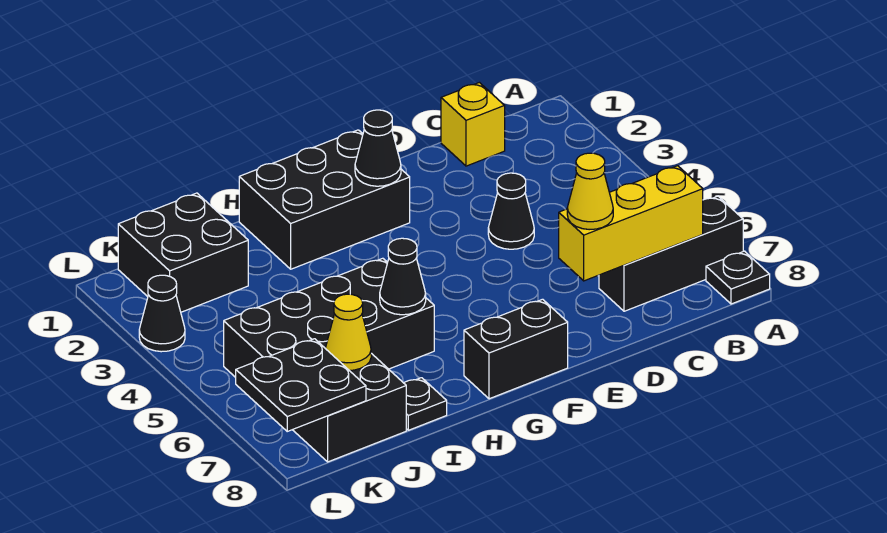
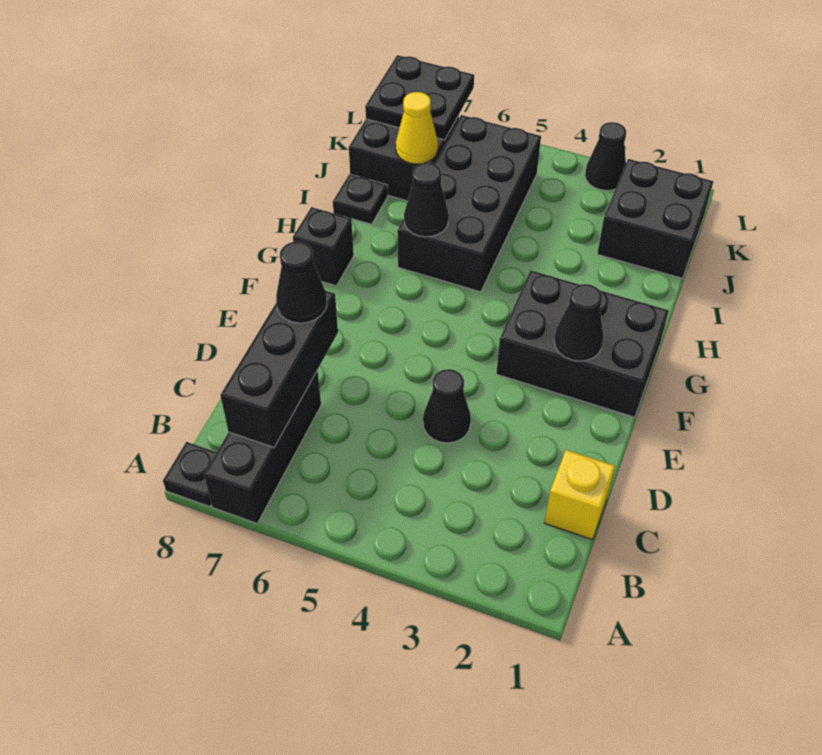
yellow 1x3 brick [559,166,703,281] -> black 1x3 brick [220,291,338,447]
yellow 1x1 cone [567,153,613,230] -> black 1x1 cone [276,242,327,323]
black 2x3 brick [239,130,410,269] -> black 2x3 brick turned to [496,270,669,417]
black 1x2 brick [464,299,568,399] -> black 1x1 brick [293,207,354,286]

